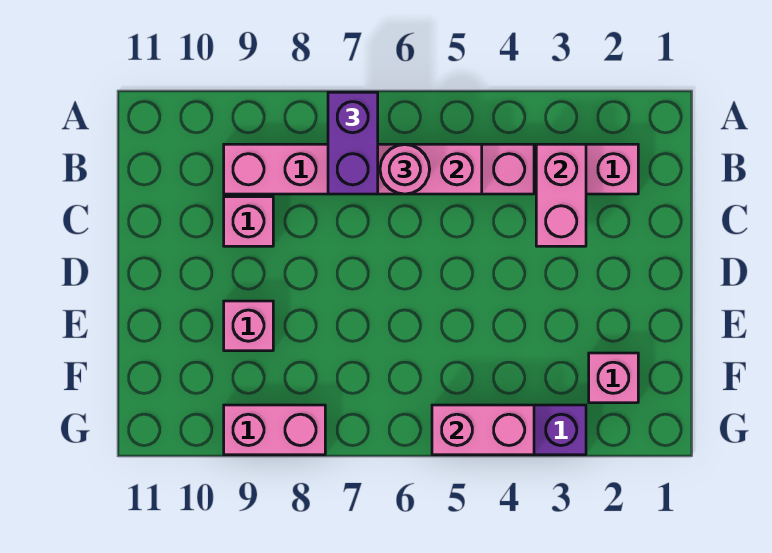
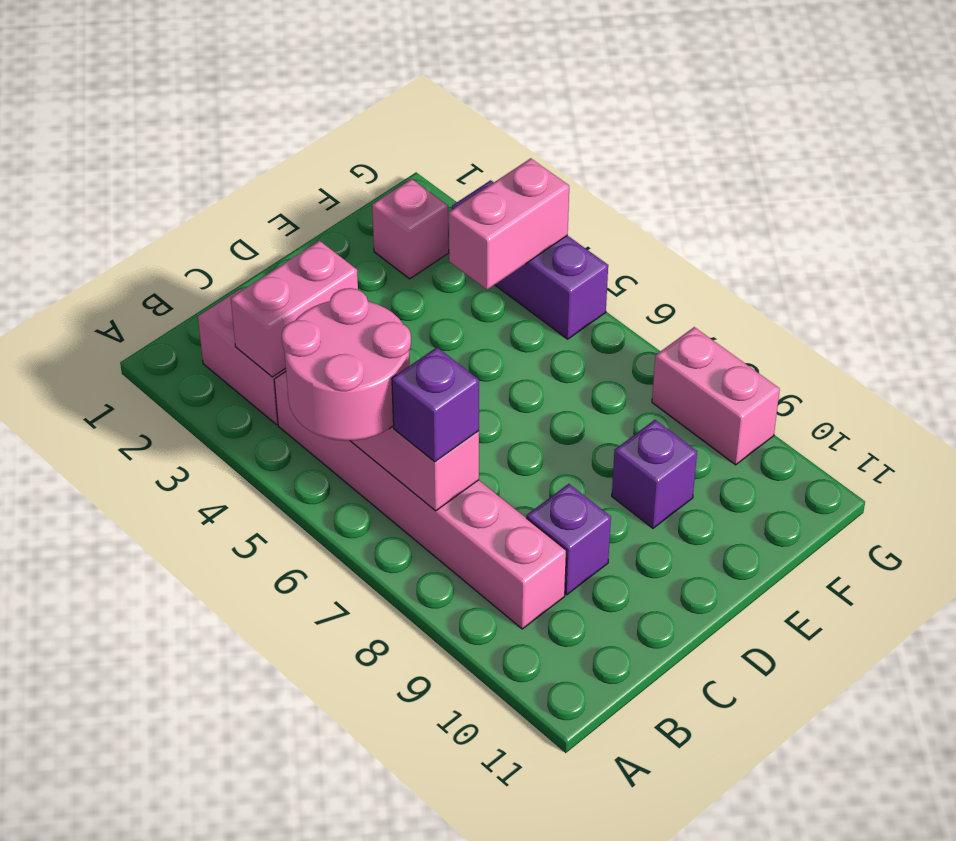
purple 1x2 brick [328,92,378,194] -> purple 1x1 brick [392,347,479,462]
pink 1x1 round brick [380,144,430,194] -> pink 2x2 round brick [282,288,411,441]
pink 1x1 brick [224,197,273,246] -> purple 1x1 brick [526,484,611,595]
pink 1x1 brick [224,301,273,351] -> purple 1x1 brick [612,420,697,528]
pink 1x2 brick [432,405,534,455] -> pink 1x2 brick turned to [449,158,569,290]

